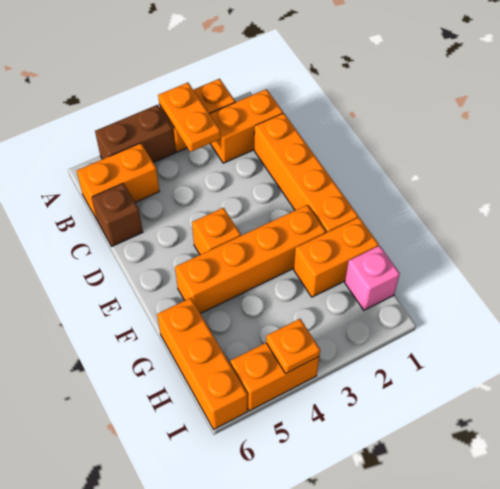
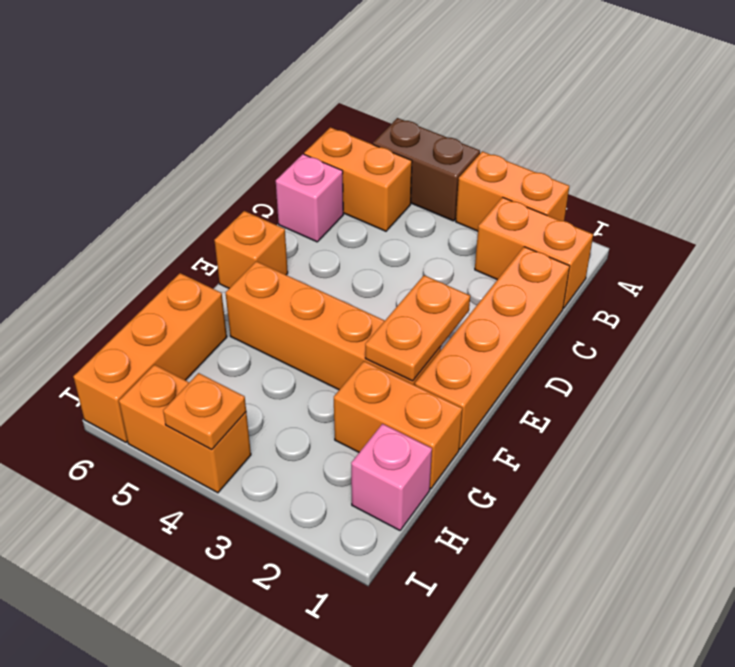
orange 1x2 plate [158,83,221,152] -> orange 1x2 plate moved to [365,275,470,381]
brown 1x1 brick [92,183,143,246] -> pink 1x1 brick [276,154,343,242]
orange 1x1 brick [192,208,241,255] -> orange 1x1 brick moved to [214,211,288,288]

